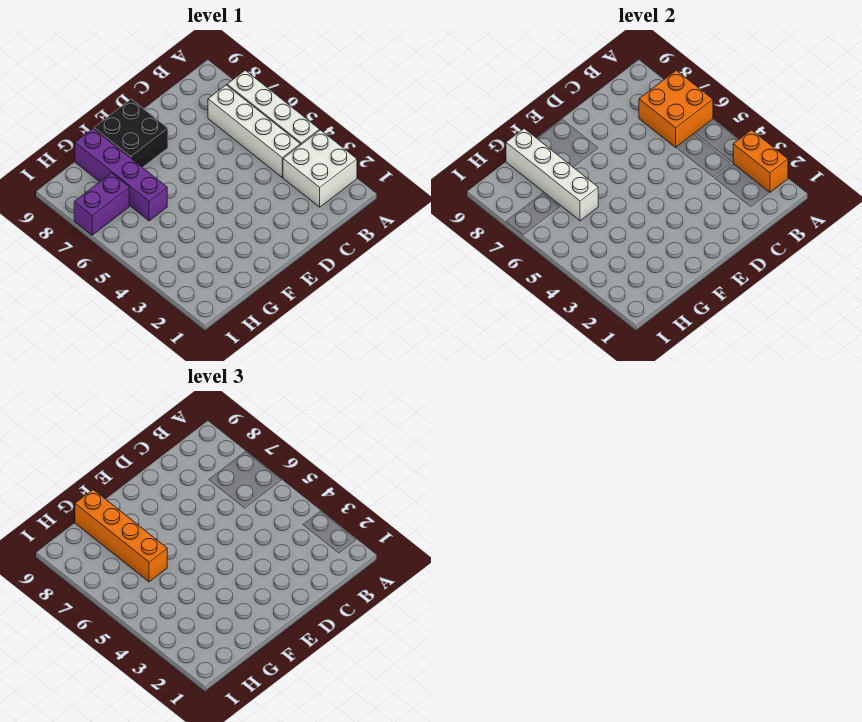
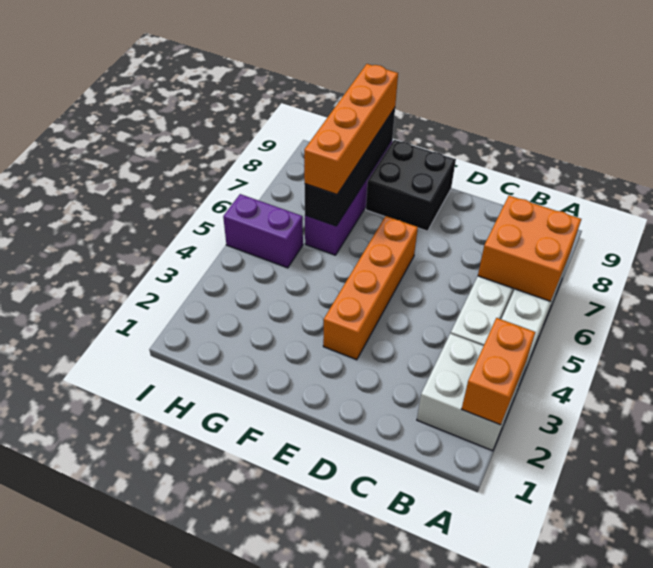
none -> orange 1x4 brick [323,216,418,360]
white 1x4 brick [506,129,598,221] -> black 1x4 brick [305,108,395,226]
purple 1x2 brick [74,173,129,235] -> purple 1x2 brick moved to [223,194,303,268]

